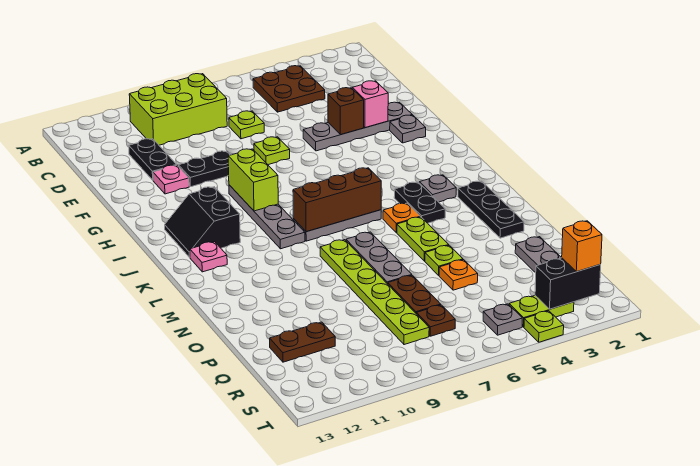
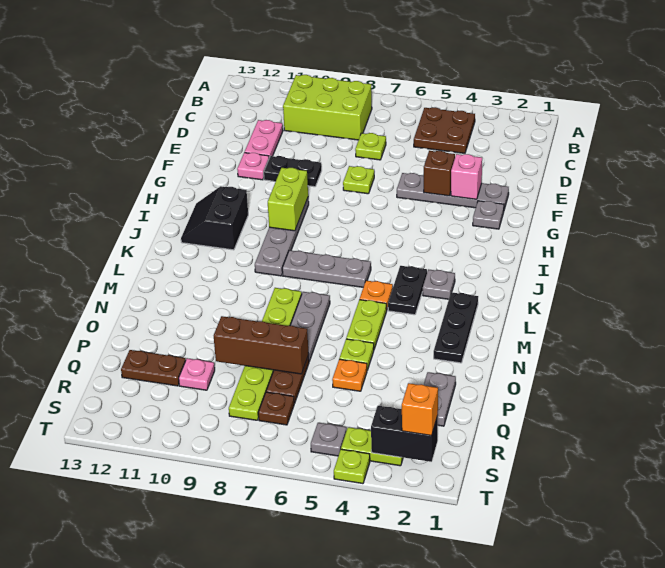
black 1x2 plate [129,139,176,180] -> pink 1x2 plate [245,120,283,157]
brown 1x3 brick [293,168,381,232] -> brown 1x3 brick moved to [214,316,309,374]
pink 1x1 plate [190,242,227,272] -> pink 1x1 plate moved to [179,358,215,390]

